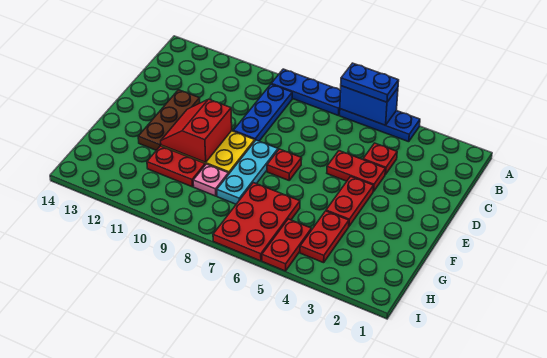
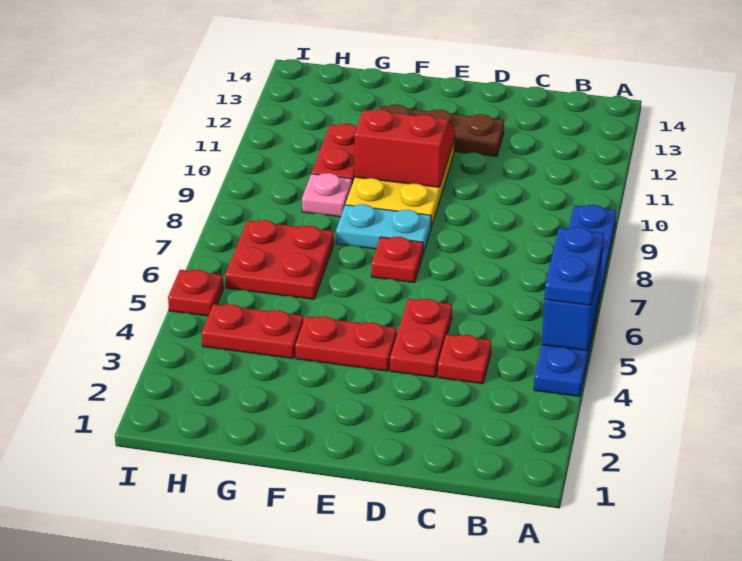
blue 1x3 plate [234,84,292,141] -> none
cyan 1x3 plate [217,140,278,204] -> cyan 1x2 plate [336,204,431,254]
red 2x3 plate [213,183,300,261] -> red 2x2 plate [225,220,334,299]
red 1x2 plate [262,219,311,271] -> red 1x1 plate [168,270,223,316]

